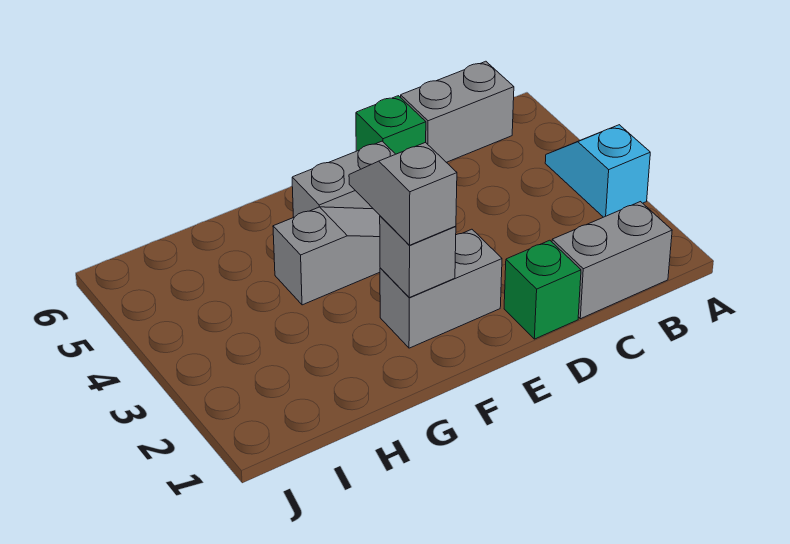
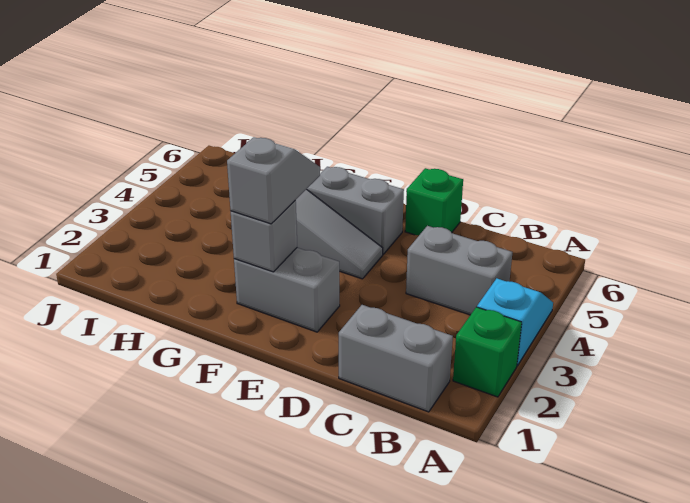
grey 1x2 brick [401,61,514,162] -> grey 1x2 brick moved to [406,226,513,315]
green 1x1 brick [504,240,581,339] -> green 1x1 brick moved to [453,307,522,397]

